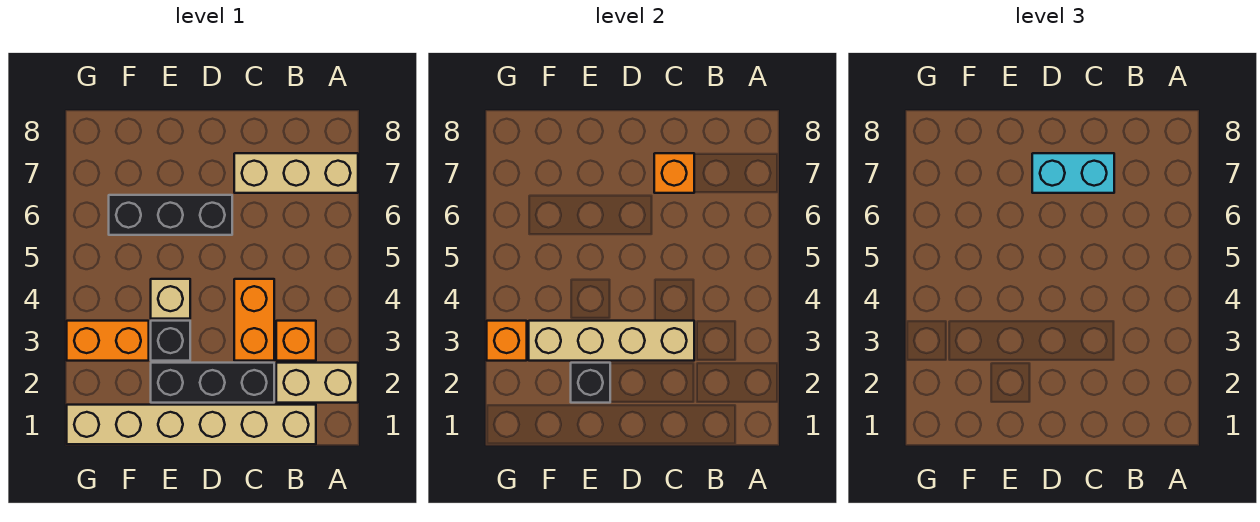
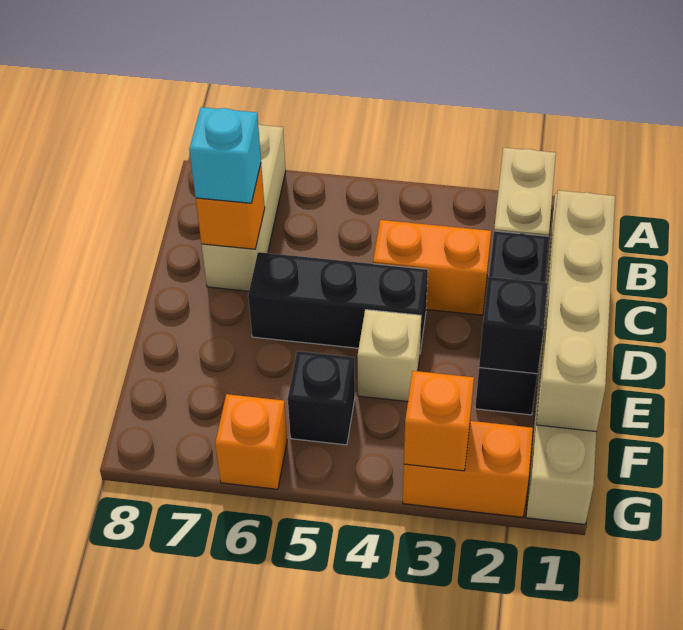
orange 1x1 brick [276,321,316,361] -> orange 1x1 brick moved to [215,394,287,489]
tan 1x4 brick [529,321,694,361] -> tan 1x4 brick moved to [536,190,615,432]
cyan 1x2 brick [1032,153,1114,193] -> cyan 1x1 brick [189,107,261,203]
black 1x3 brick [109,195,232,235] -> black 1x3 brick turned to [248,252,428,351]
black 1x1 brick [151,321,190,361] -> black 1x1 brick moved to [288,351,355,445]
orange 1x2 brick [67,321,149,361] -> orange 1x2 brick turned to [403,421,533,517]

